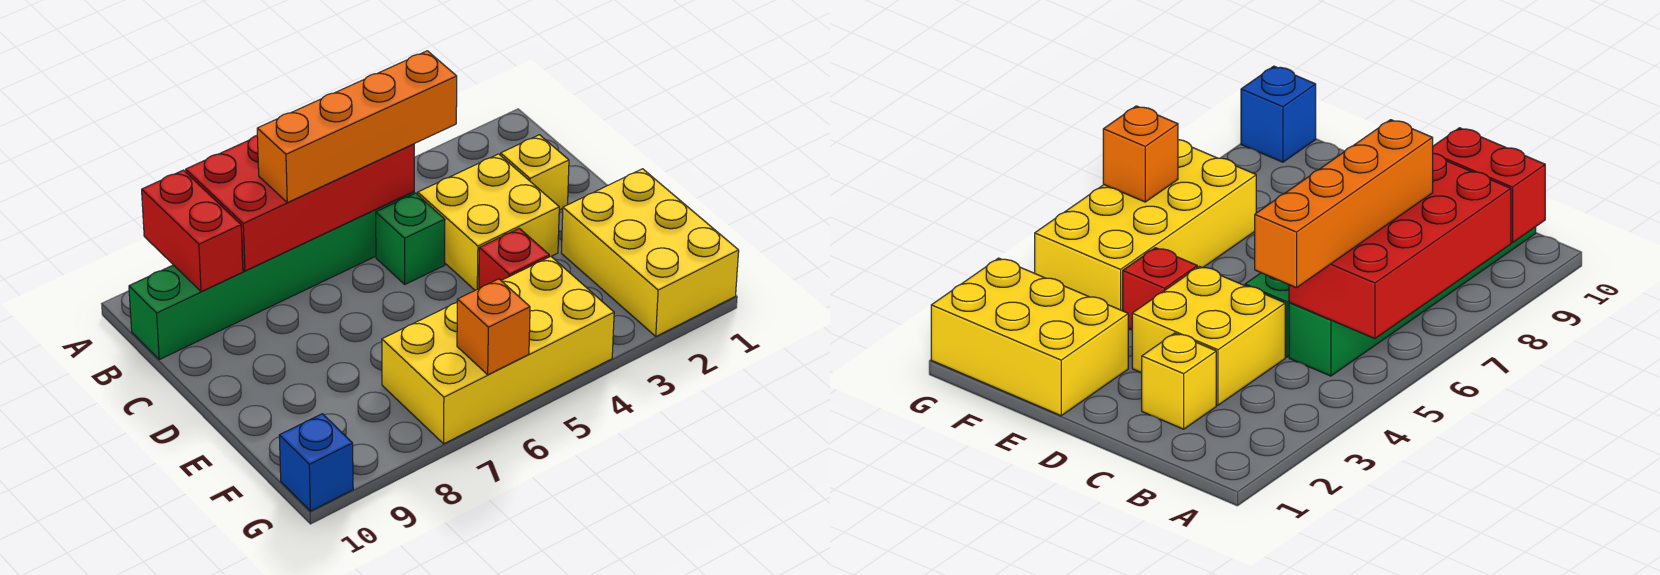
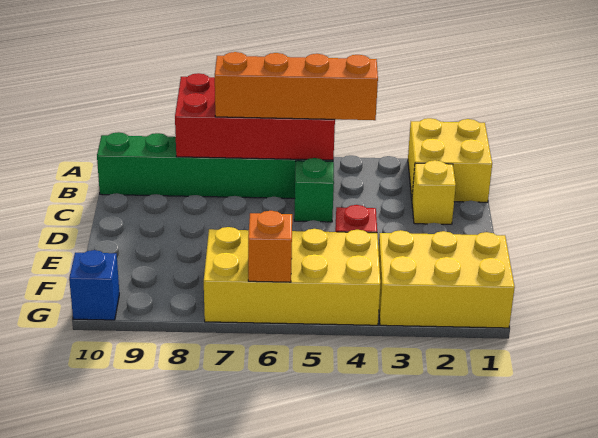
red 1x2 brick [142,170,243,292] -> none
yellow 2x2 brick [418,154,559,290] -> yellow 2x2 brick moved to [408,118,492,202]
yellow 2x3 brick [561,169,739,336] -> yellow 2x3 brick turned to [378,230,515,328]

